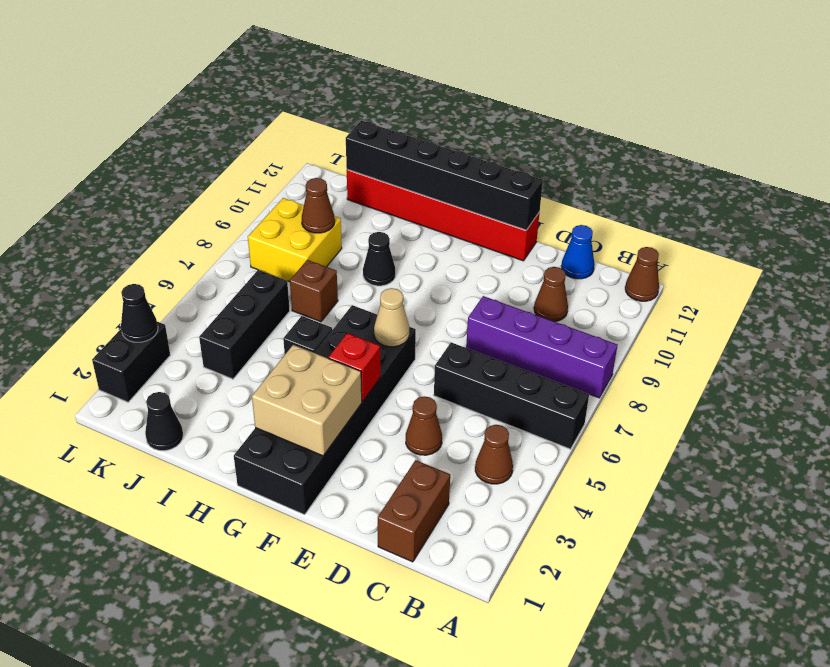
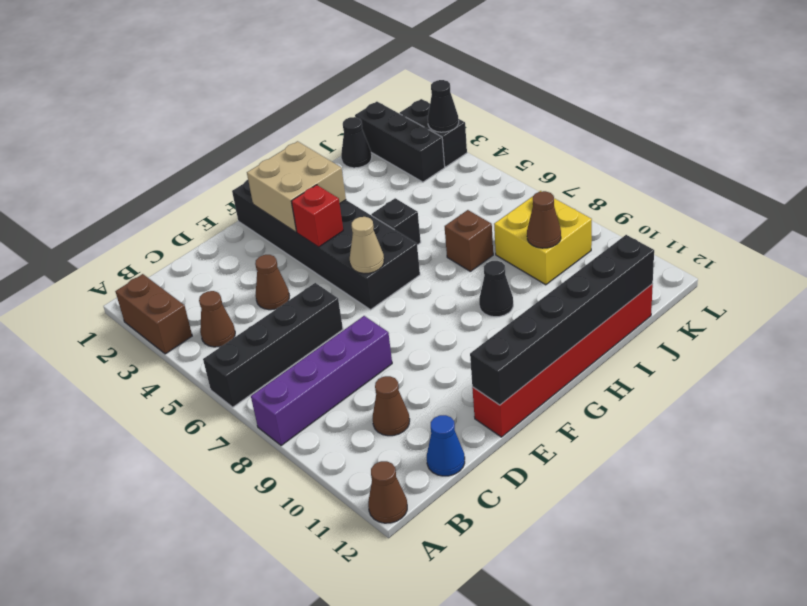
brown 1x2 brick [378,460,450,562] -> brown 1x2 brick moved to [115,274,192,354]
black 1x3 brick [199,270,290,379] -> black 1x3 brick moved to [355,102,445,182]

